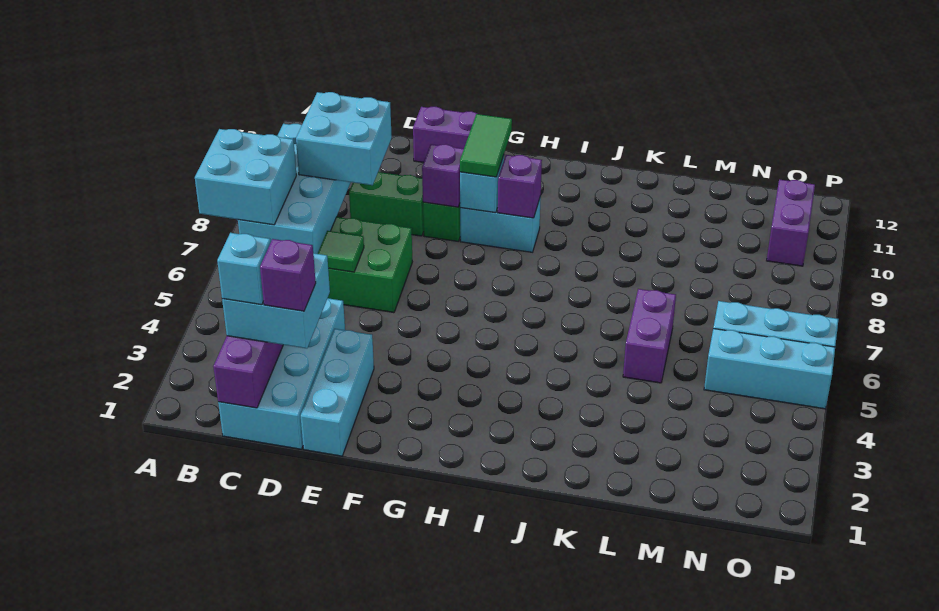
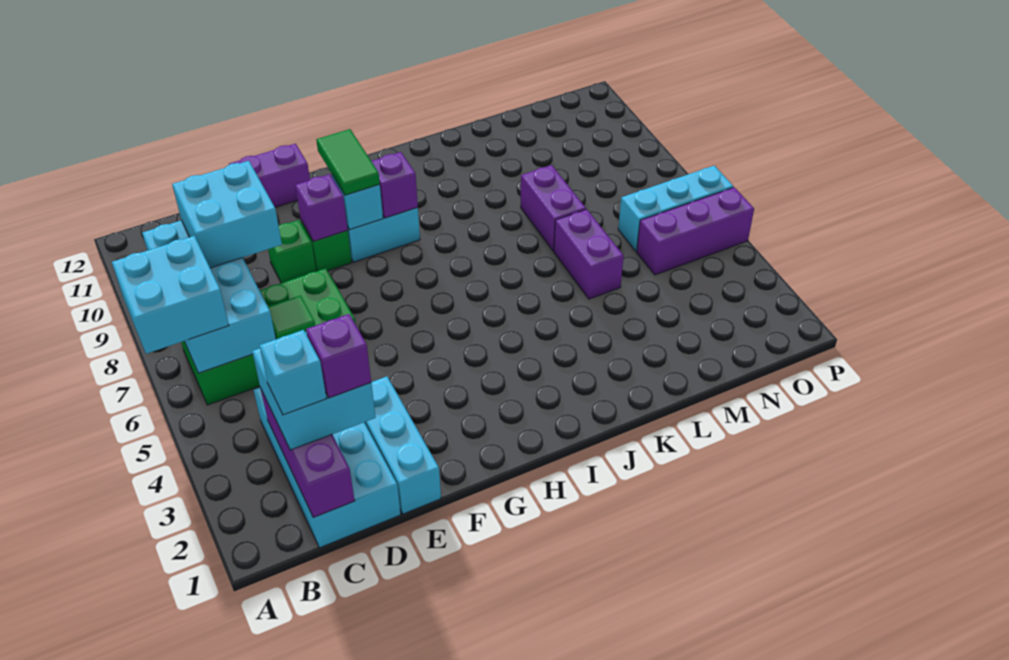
green 1x2 brick [349,171,424,236] -> green 1x1 brick [268,220,316,283]
cyan 1x3 brick [704,329,835,409] -> purple 1x3 brick [637,187,754,275]
purple 1x2 brick [767,179,815,266] -> purple 1x2 brick moved to [521,165,586,251]

